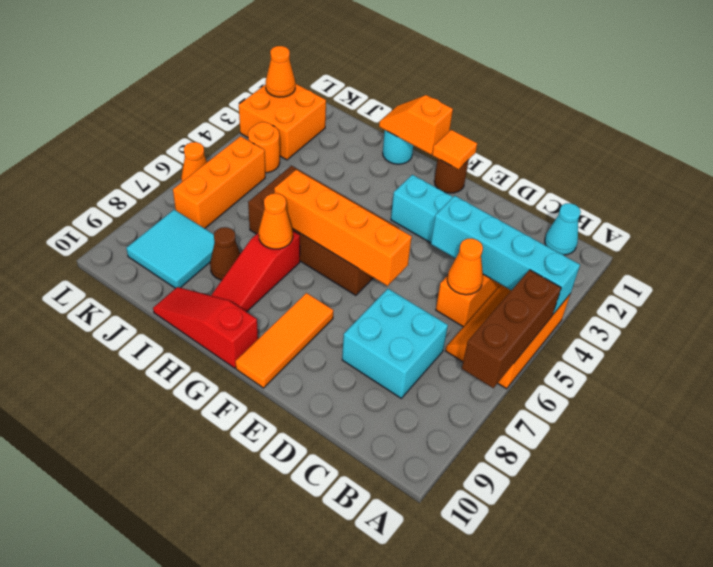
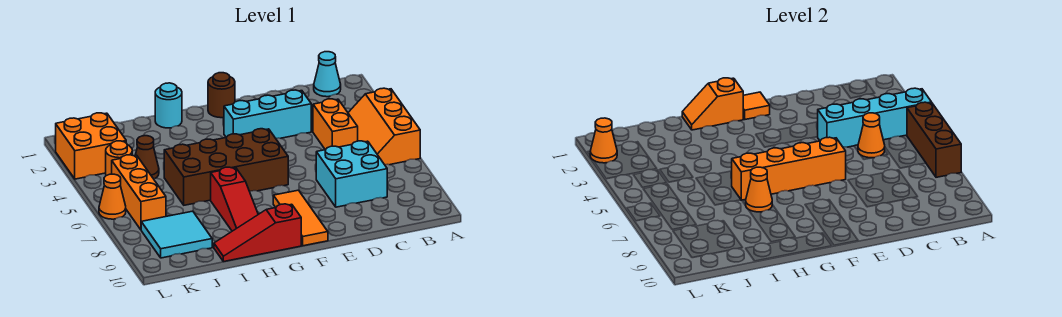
brown 1x1 cone [210,227,241,280] -> brown 1x1 cone moved to [136,136,159,179]

